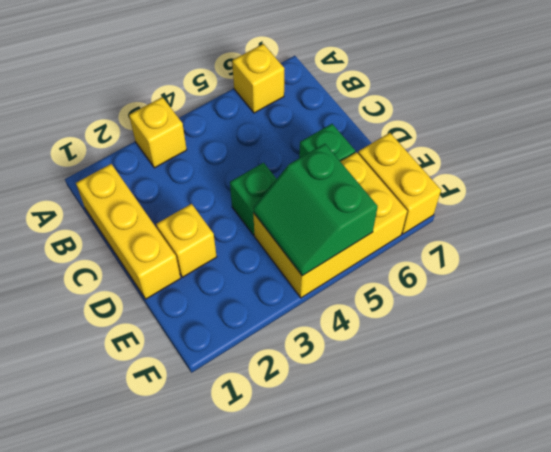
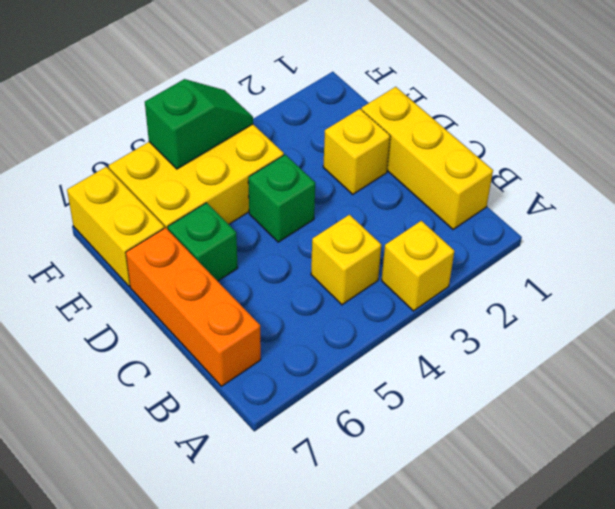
yellow 1x1 brick [232,44,284,113] -> yellow 1x1 brick moved to [311,215,381,305]
none -> orange 1x3 brick [126,228,261,386]
green 2x2 slope [253,144,378,276] -> green 1x2 slope [145,79,253,169]

